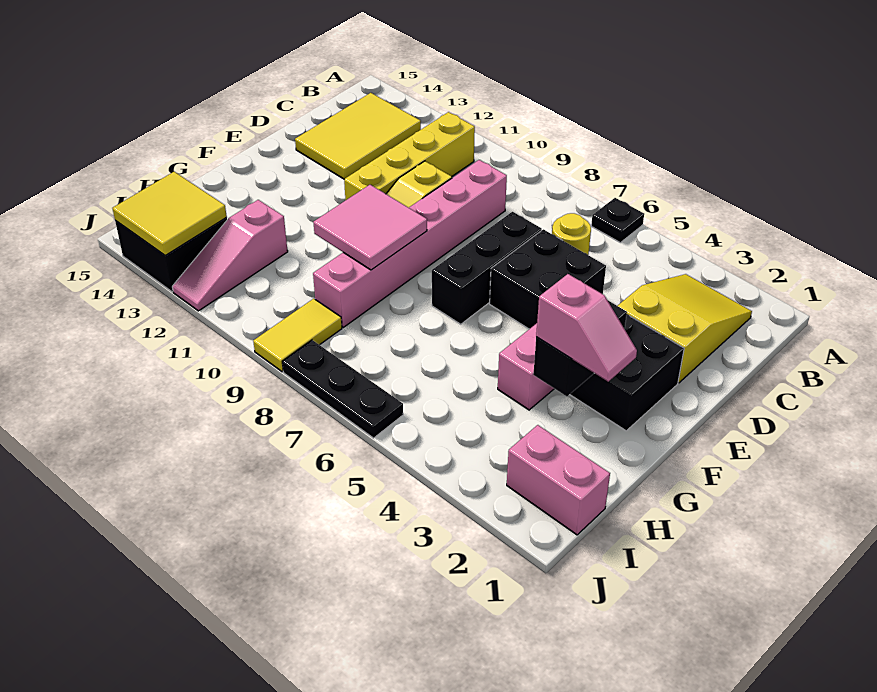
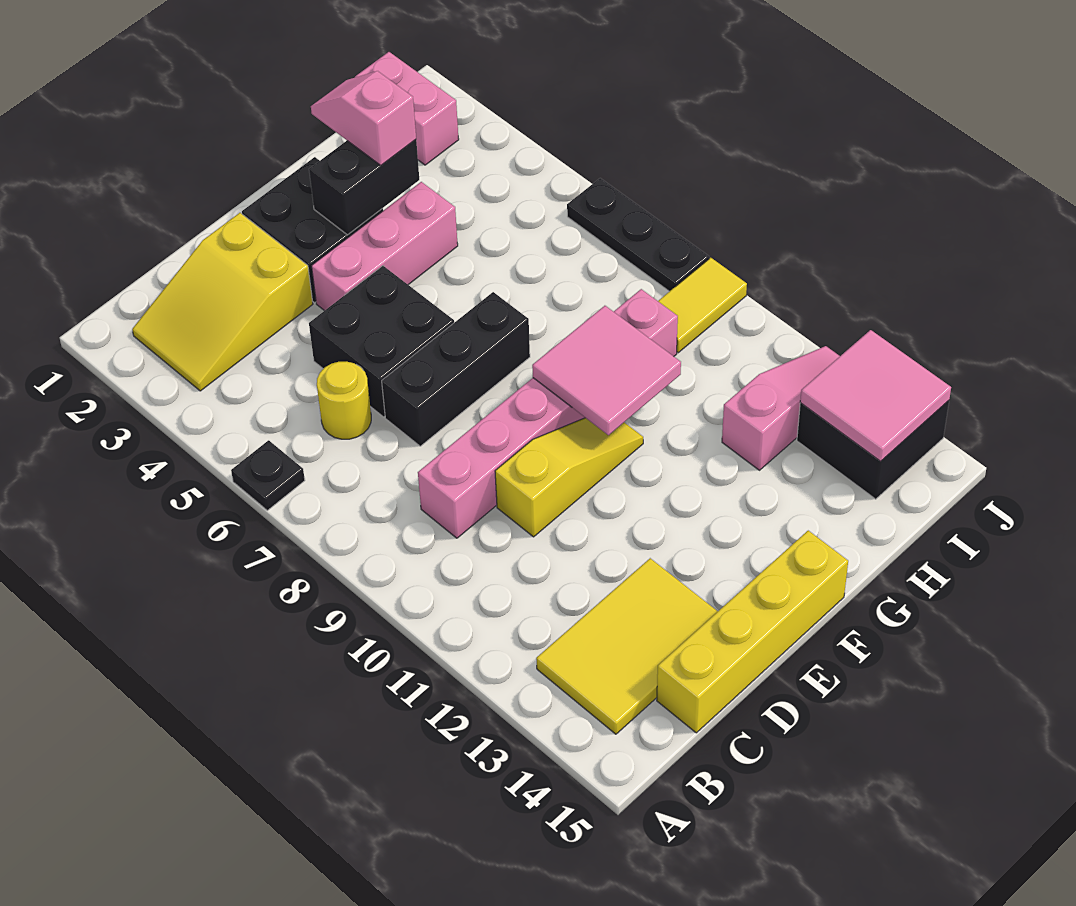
yellow 1x4 brick [344,112,475,200] -> yellow 1x4 brick moved to [657,531,848,733]
yellow 2x2 tile [112,172,227,256] -> pink 2x2 tile [800,330,951,461]

